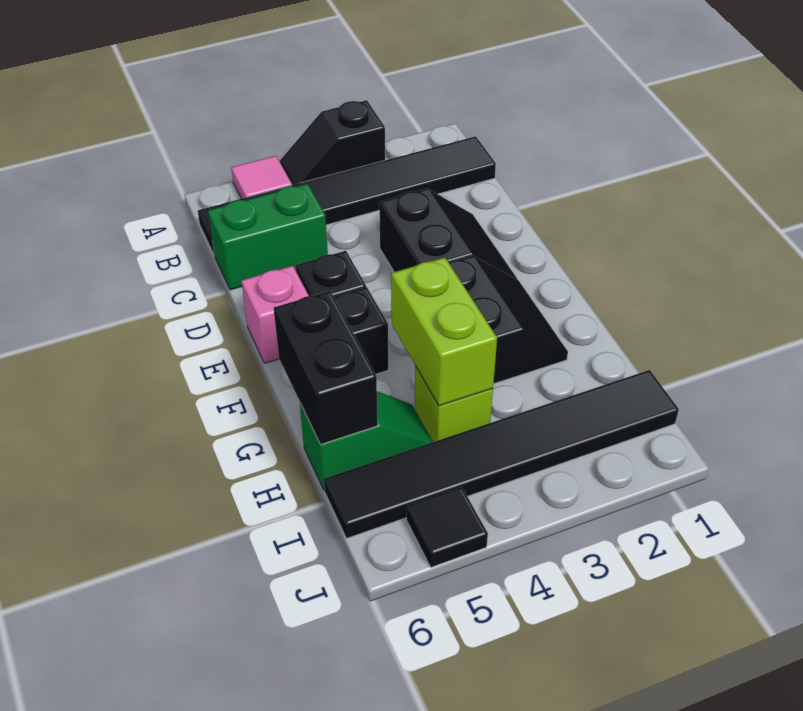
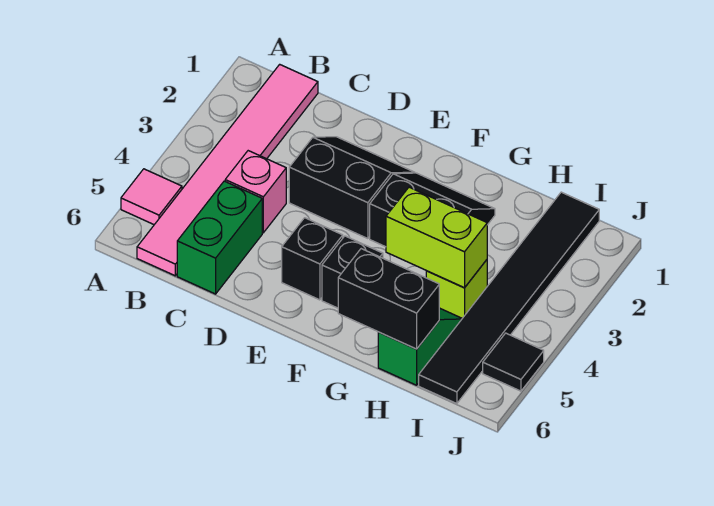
black 1x2 slope [279,100,385,185] -> none
black 1x6 tile [198,136,496,256] -> pink 1x6 tile [137,64,318,276]
pink 1x1 brick [242,266,309,363] -> pink 1x1 brick moved to [225,151,286,233]

